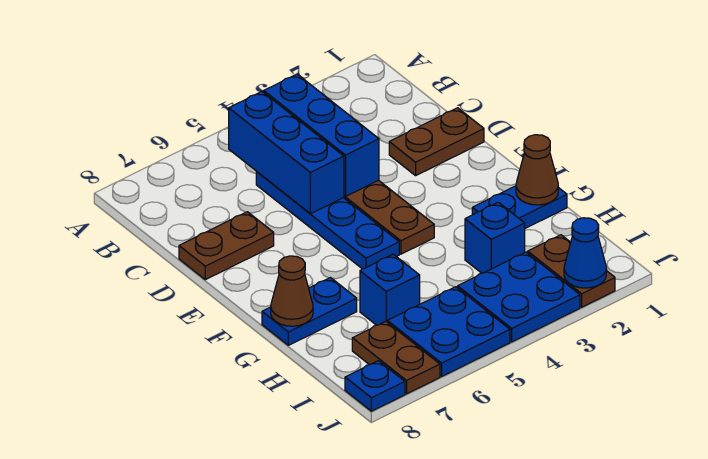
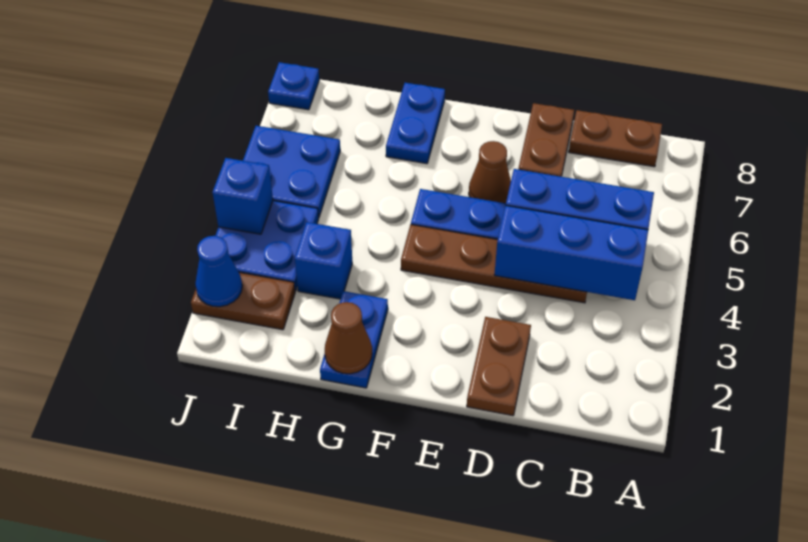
brown 1x1 cone [271,256,313,326] -> brown 1x1 cone moved to [469,141,511,203]
blue 1x1 brick [360,254,420,325] -> blue 1x1 brick moved to [213,158,273,234]
brown 1x2 plate [352,321,440,394] -> brown 1x2 plate moved to [569,110,662,167]

